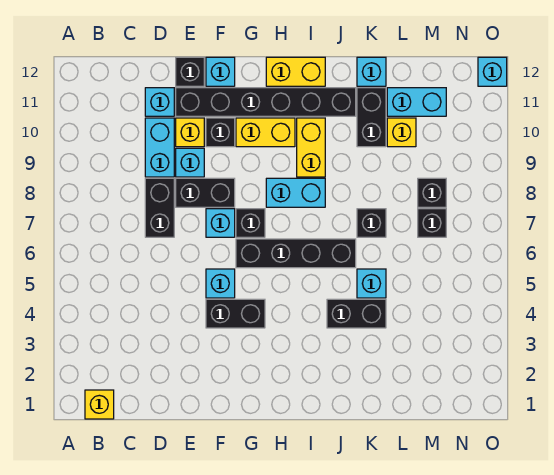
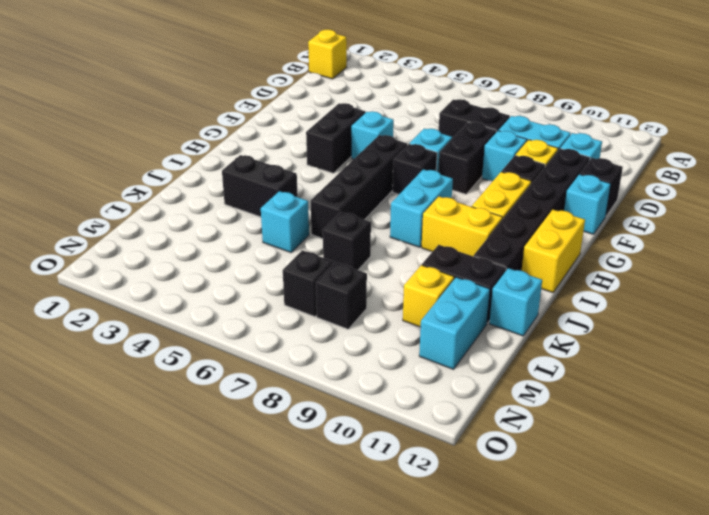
black 1x2 brick [327,299,386,328] -> black 1x2 brick turned to [222,155,298,217]
cyan 1x1 brick [478,57,507,86] -> none

